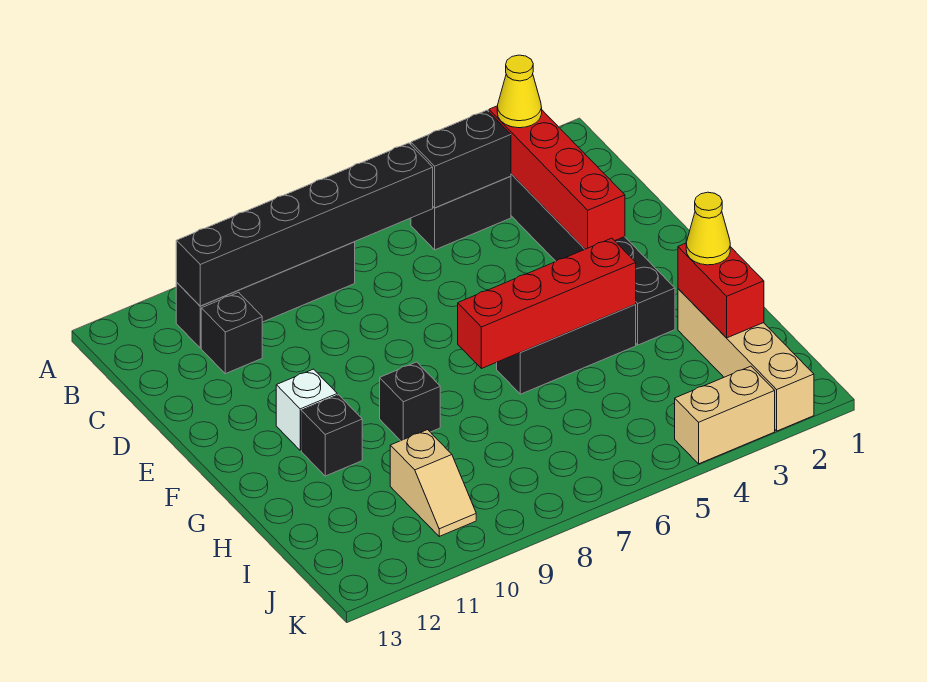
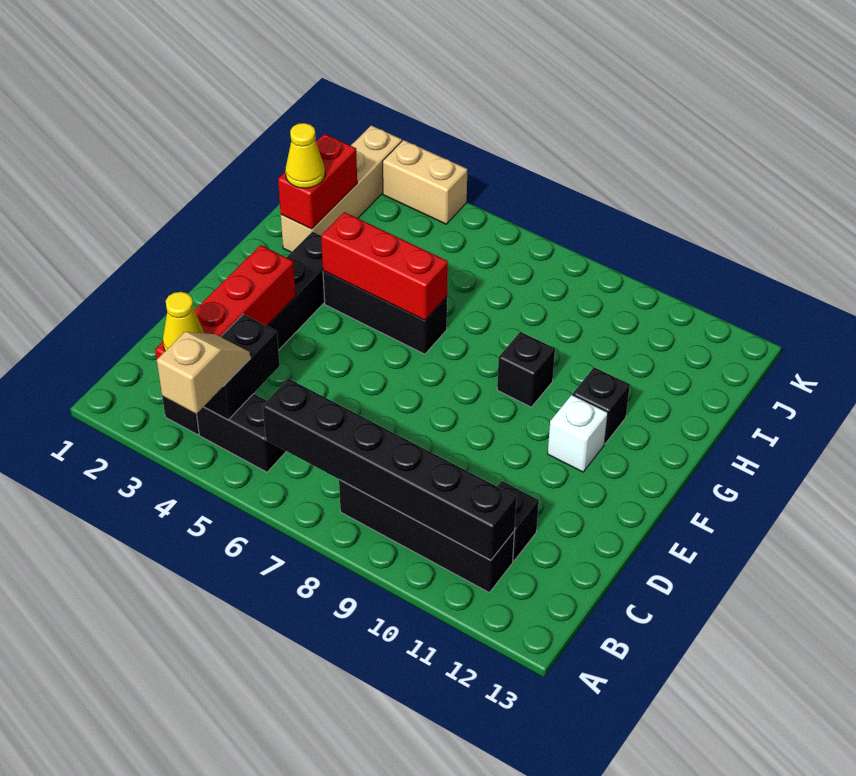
black 1x2 brick [411,110,511,208] -> black 1x2 brick turned to [204,314,280,420]
red 1x4 brick [458,238,636,369] -> red 1x3 brick [321,212,448,320]
tan 1x2 slope [390,430,476,536] -> tan 1x2 slope moved to [157,332,250,414]

